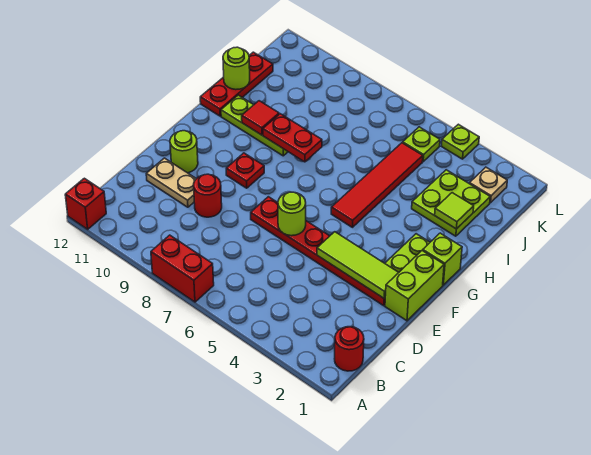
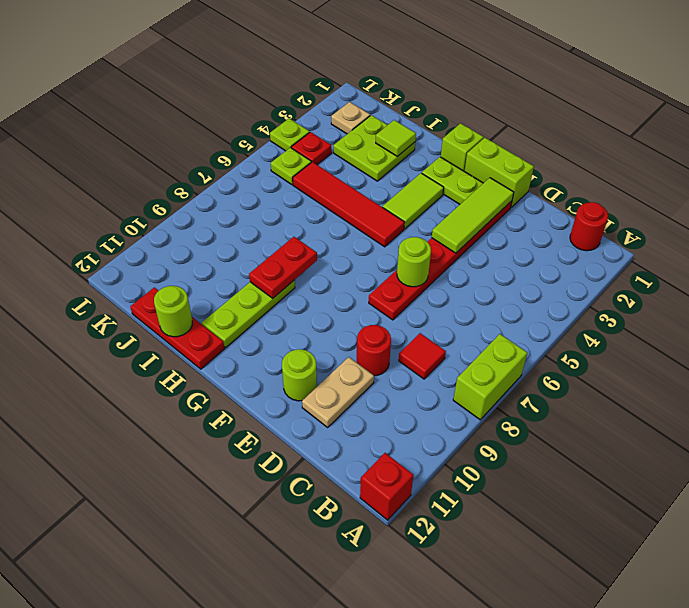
red 1x2 brick [151,235,214,302] -> lime 1x2 brick [453,334,527,420]
red 1x1 plate [226,153,264,188] -> red 1x1 plate moved to [291,132,332,165]
none -> lime 1x2 tile [383,173,444,229]
red 1x1 tile [242,101,279,135] -> red 1x1 tile moved to [399,333,446,379]

